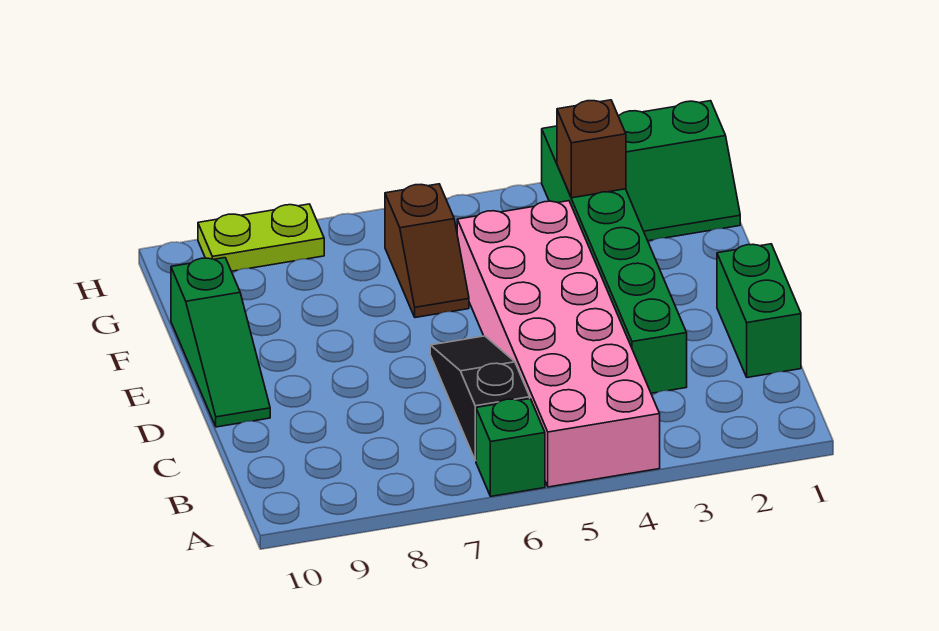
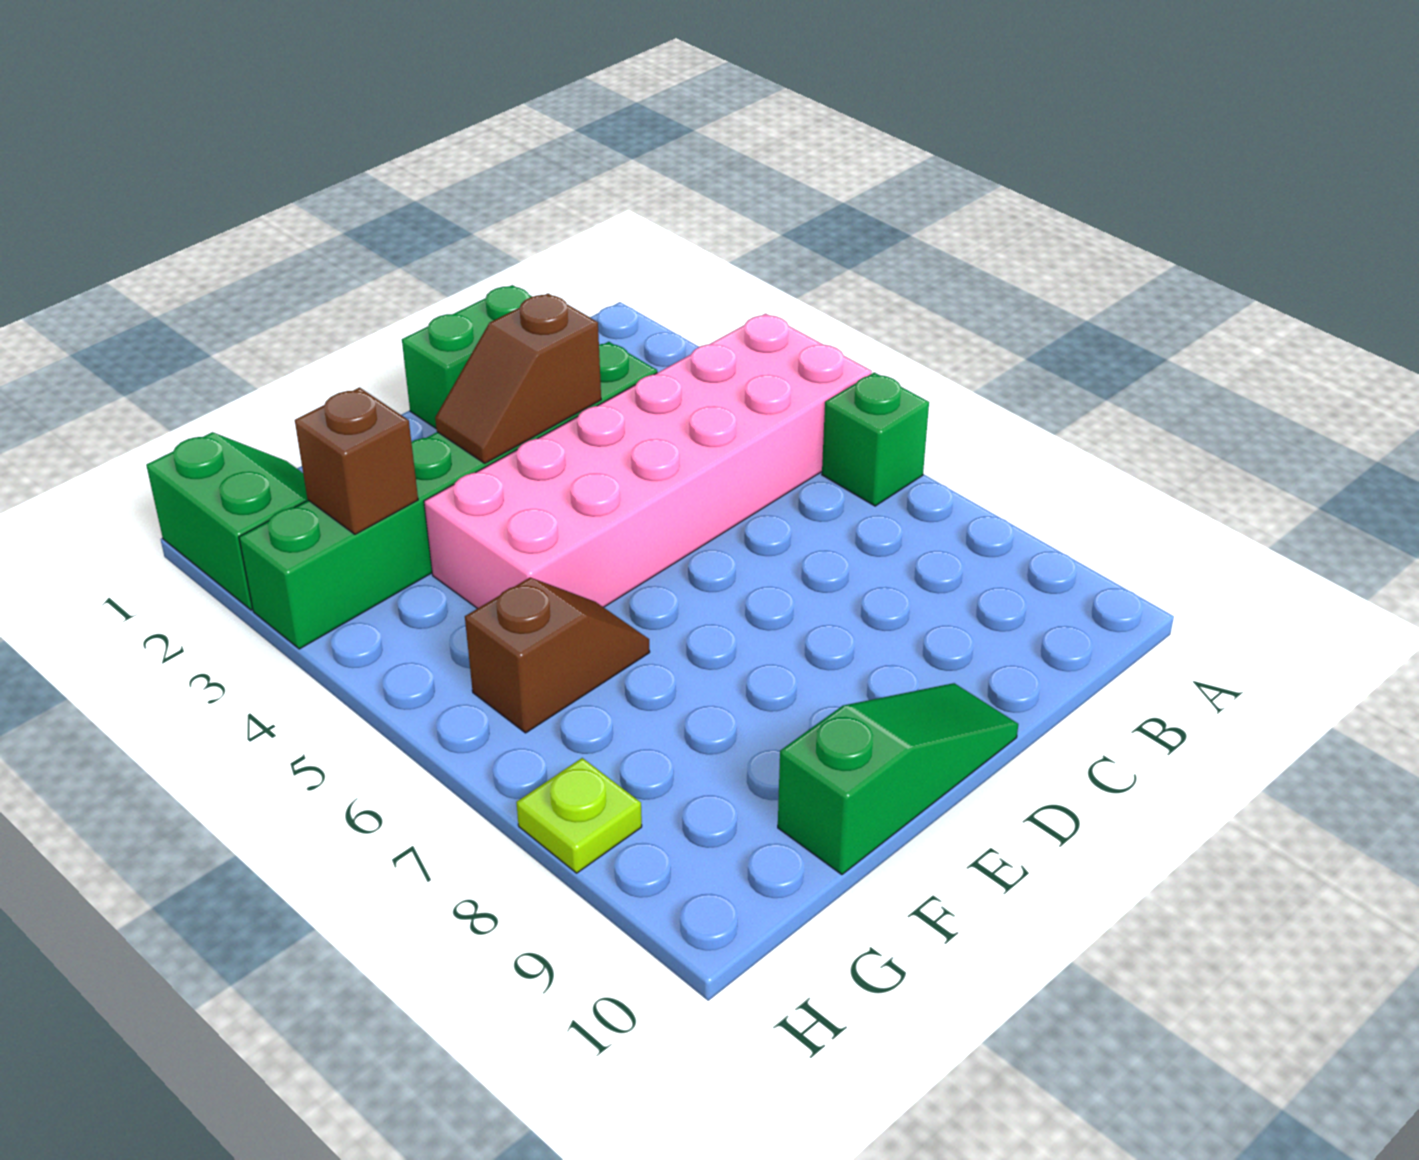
black 1x3 slope [430,336,530,461] -> none
none -> brown 1x2 slope [435,294,601,463]
lime 1x2 plate [198,204,324,271] -> lime 1x1 plate [516,758,642,873]

